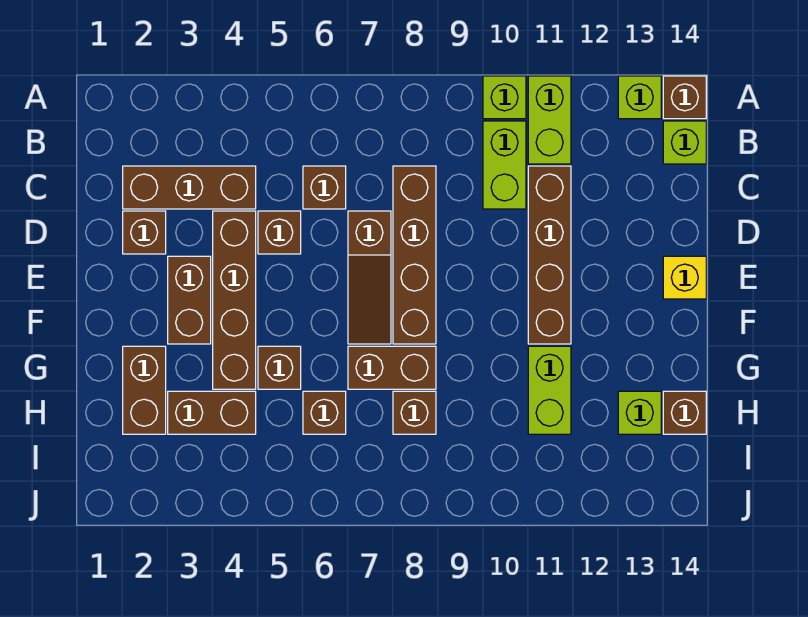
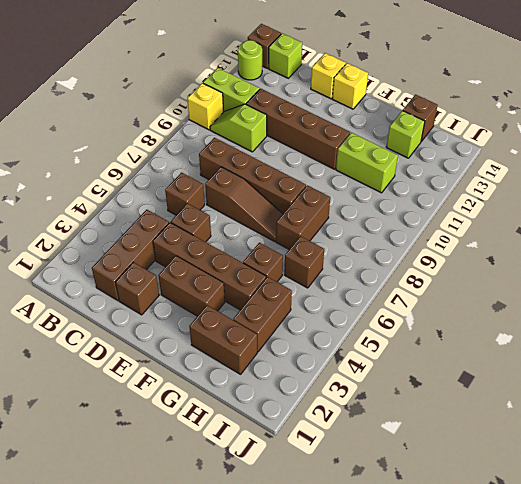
lime 1x1 brick [483,76,526,119] -> yellow 1x1 brick [187,83,223,130]
lime 1x1 brick [618,76,661,119] -> lime 1x1 round brick [238,40,262,80]
lime 1x2 brick [483,121,526,209] -> lime 1x2 slope [210,104,267,152]
none -> yellow 1x1 brick [311,53,346,99]
brown 1x1 brick [393,391,436,434] -> none

